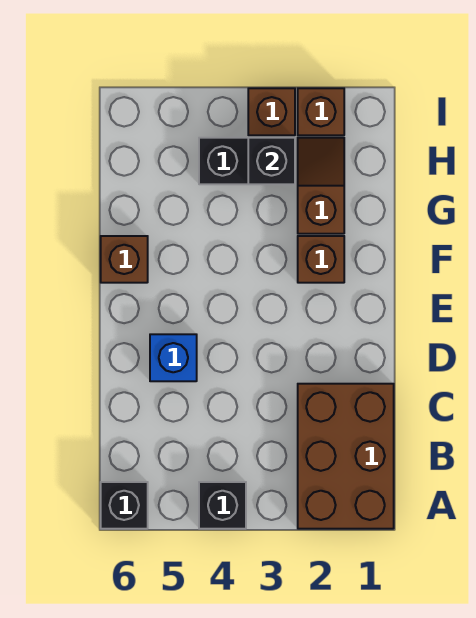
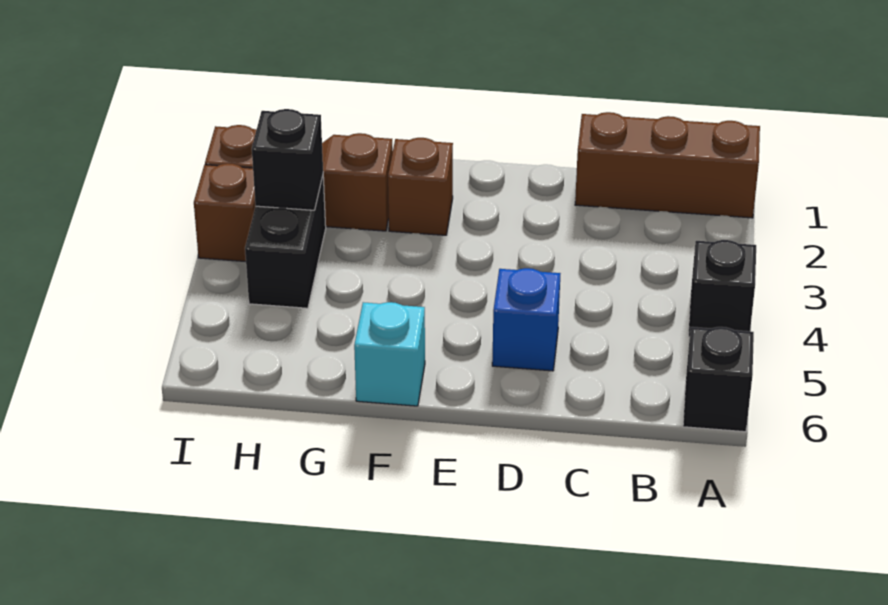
brown 2x3 brick [298,384,394,529] -> brown 1x3 brick [575,112,760,218]
brown 1x1 brick [101,236,148,283] -> cyan 1x1 brick [354,302,425,406]

